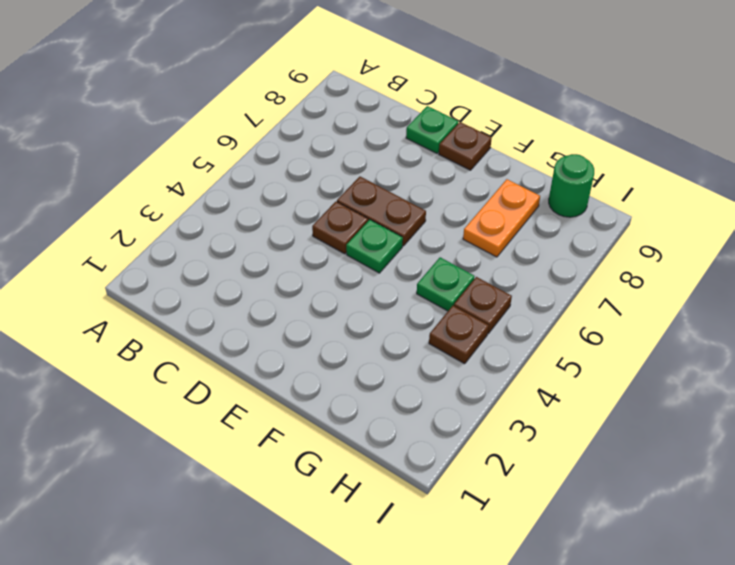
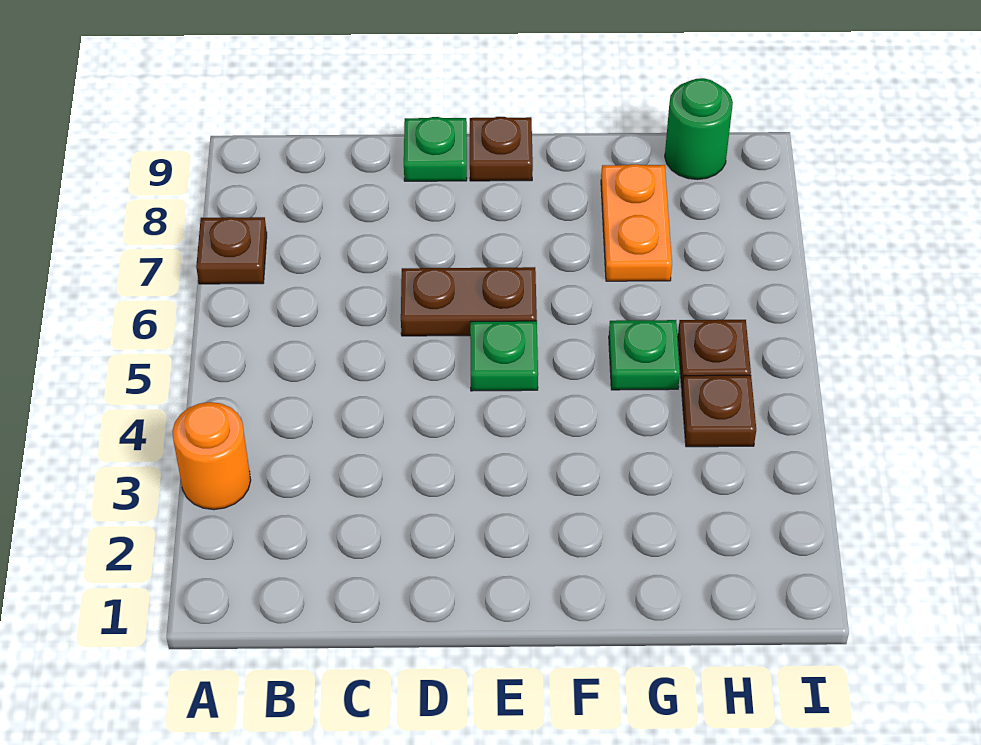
none -> orange 1x1 round brick [172,402,251,510]
brown 1x1 plate [312,202,368,254] -> brown 1x1 plate moved to [196,217,267,284]

